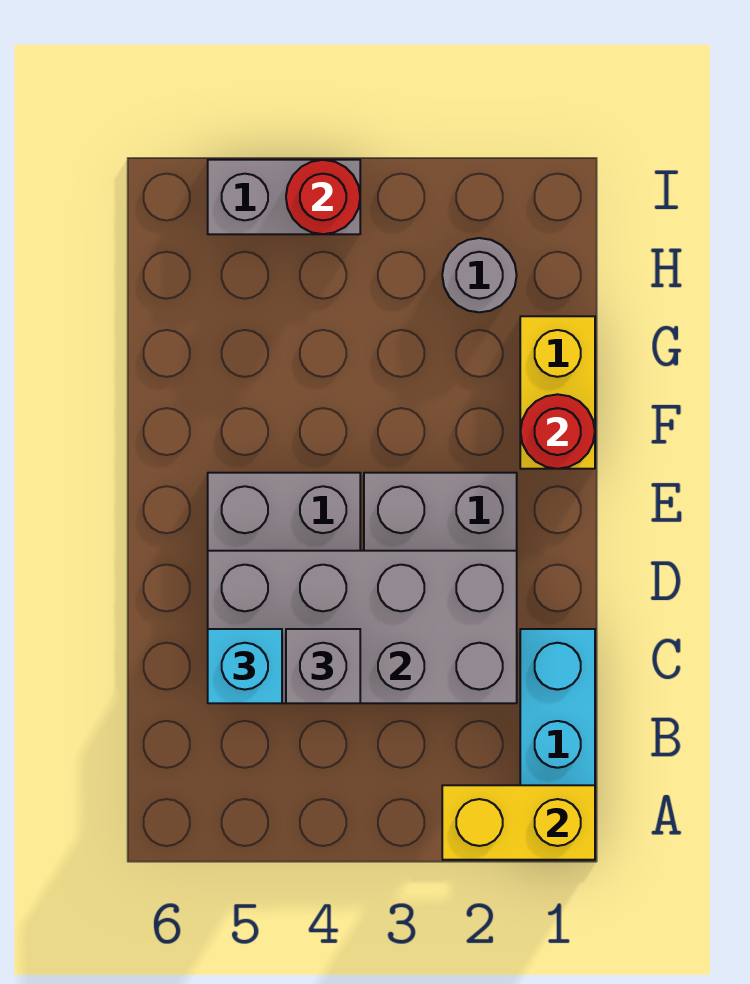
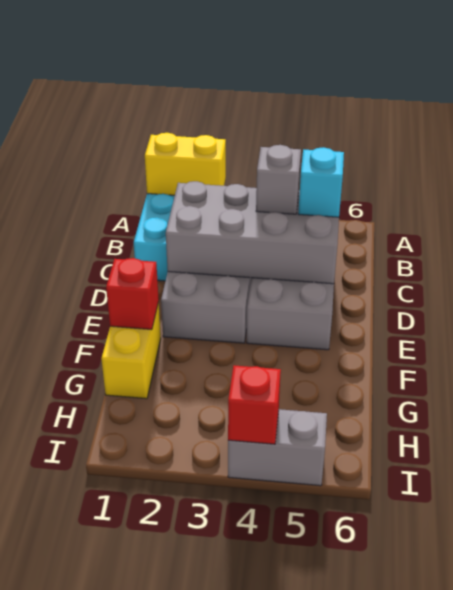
red 1x1 round brick [520,394,595,469] -> red 1x1 brick [106,258,159,329]
grey 1x1 round brick [442,238,517,312] -> none
red 1x1 round brick [286,160,360,234] -> red 1x1 brick [228,365,281,444]

